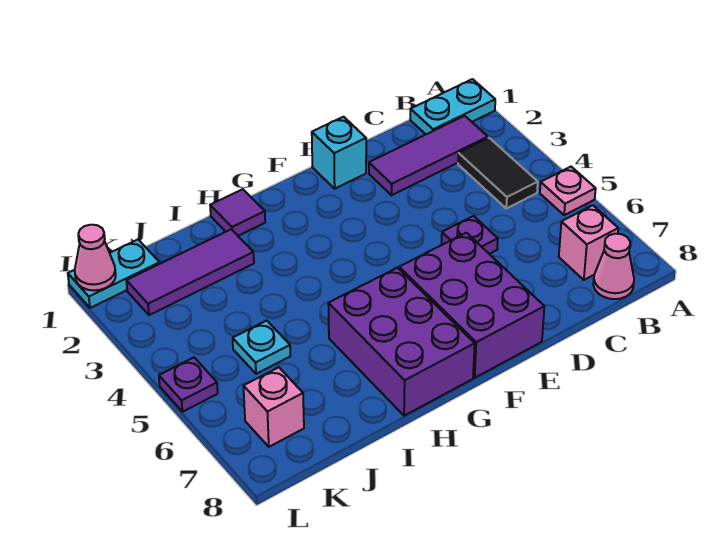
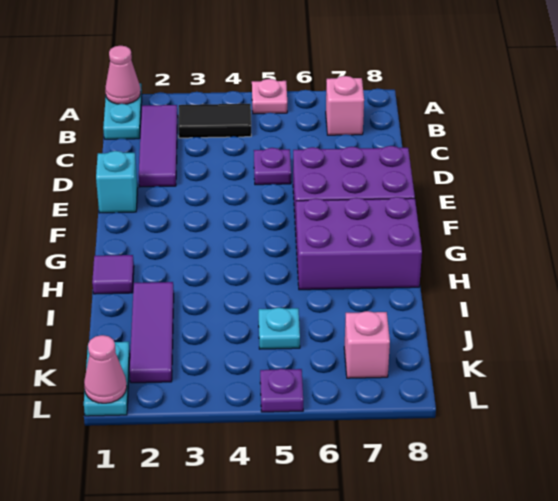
pink 1x1 cone [593,234,634,299] -> pink 1x1 cone moved to [105,46,141,104]

